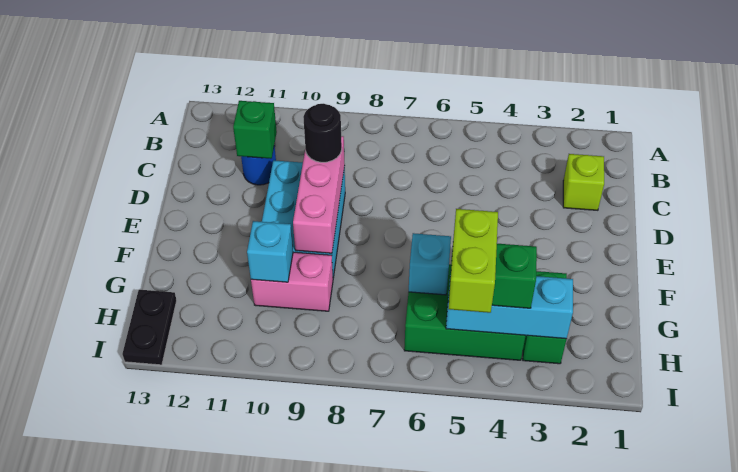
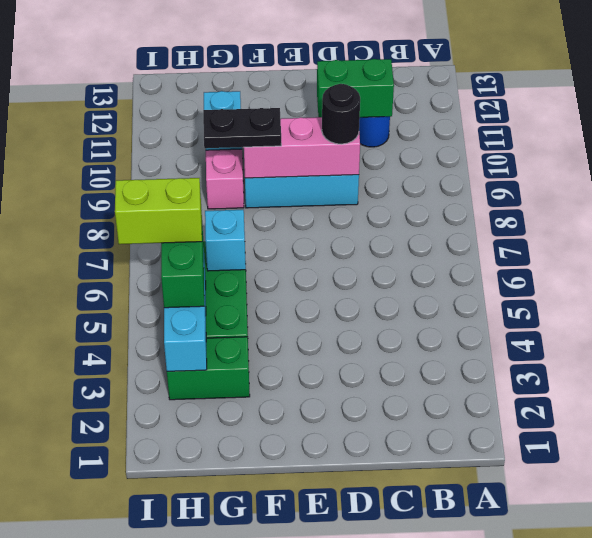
lime 1x1 brick [563,154,604,210] -> none
green 1x1 brick [233,101,277,159] -> green 1x2 brick [317,59,394,117]
black 1x2 plate [122,290,177,365] -> black 1x2 plate moved to [203,108,281,148]

